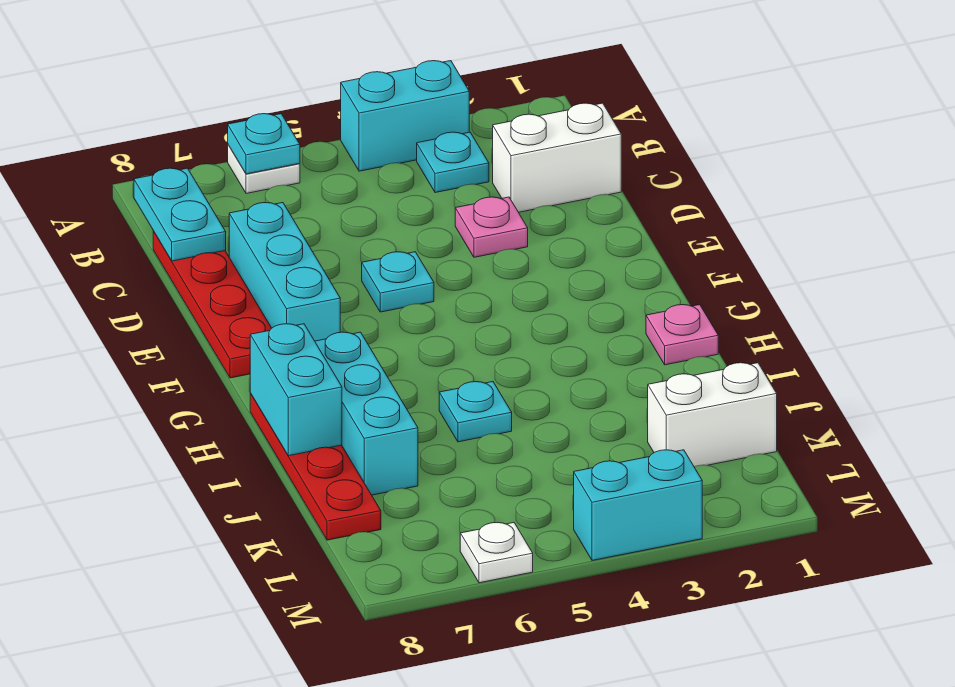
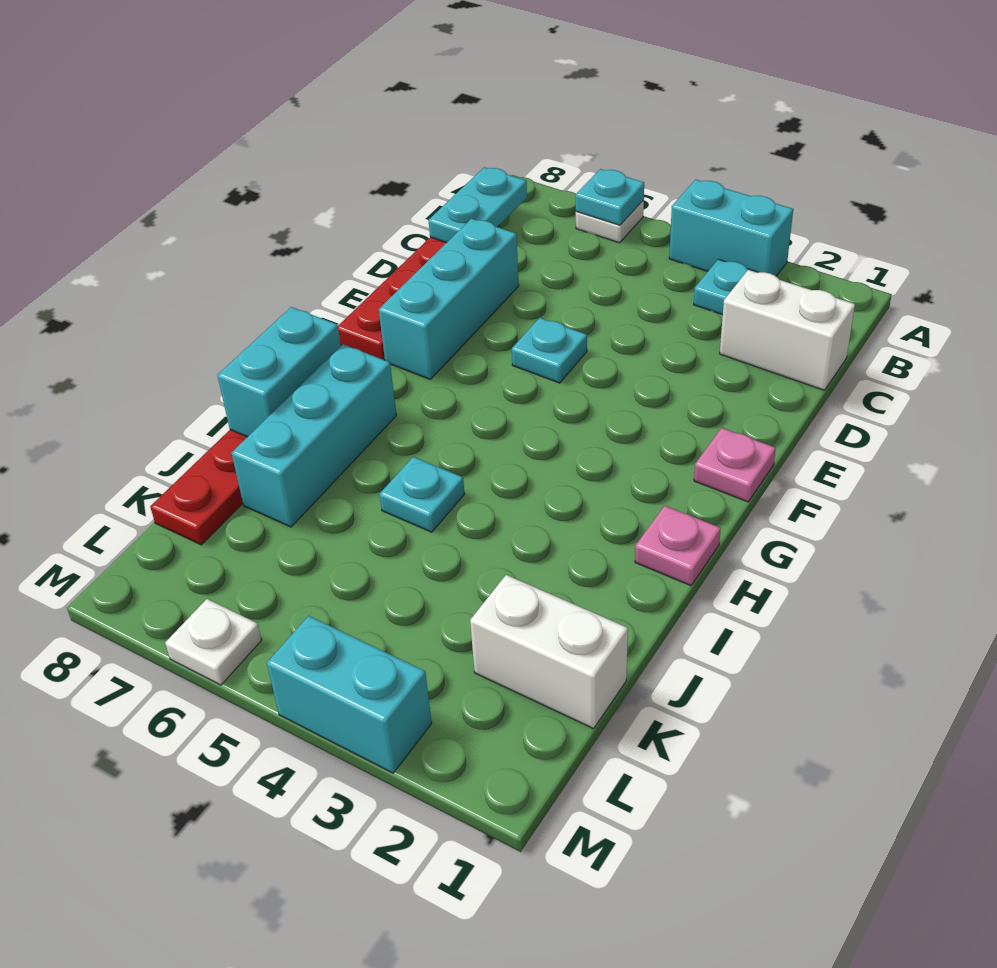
pink 1x1 plate [455,197,528,257] -> pink 1x1 plate moved to [694,428,776,502]

